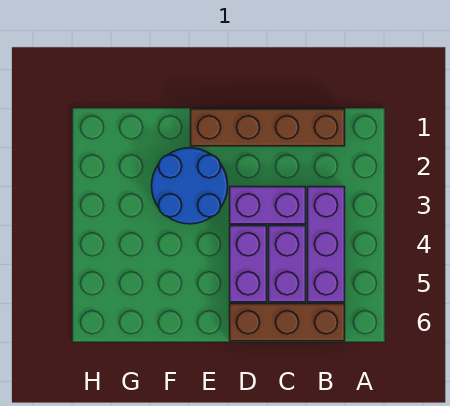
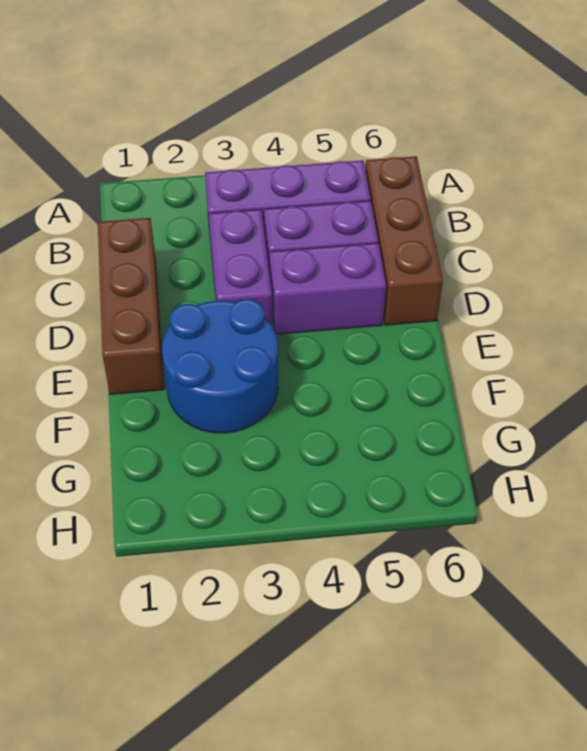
brown 1x4 brick [191,109,345,146] -> brown 1x3 brick [98,218,164,395]

